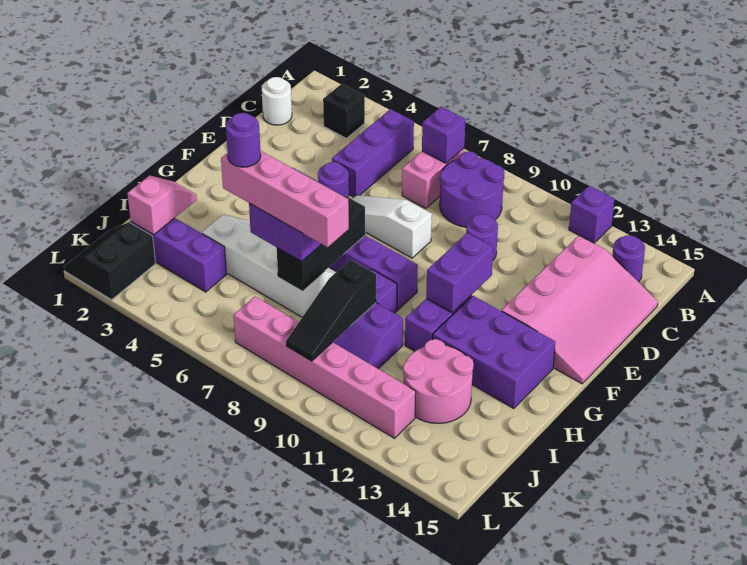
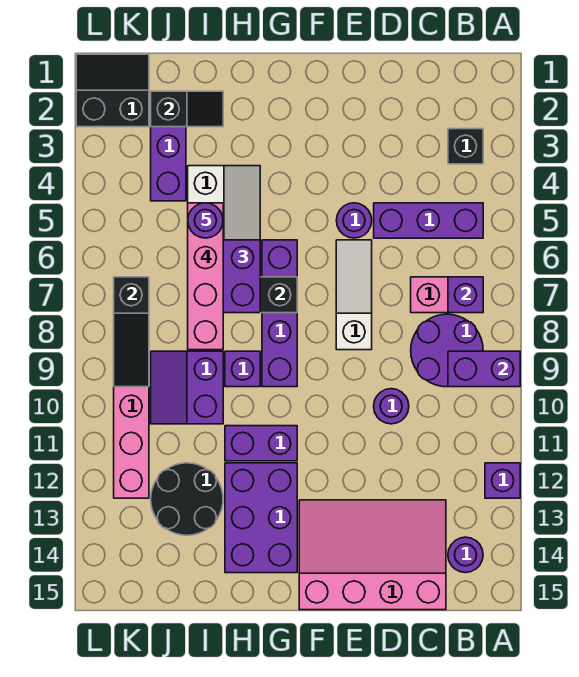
white 1x1 round brick [262,77,292,125] -> none
pink 3x4 slope [502,236,658,384] -> pink 3x4 slope turned to [299,500,446,610]
purple 1x2 brick [426,233,493,313] -> purple 1x2 brick moved to [448,351,520,387]
pink 1x2 slope [127,175,197,235] -> black 1x2 slope [151,91,223,127]
black 1x3 slope [286,260,376,361] -> black 1x3 slope turned to [114,277,149,387]
pink 2x2 round brick [403,339,474,423] -> black 2x2 round brick [151,463,223,535]

